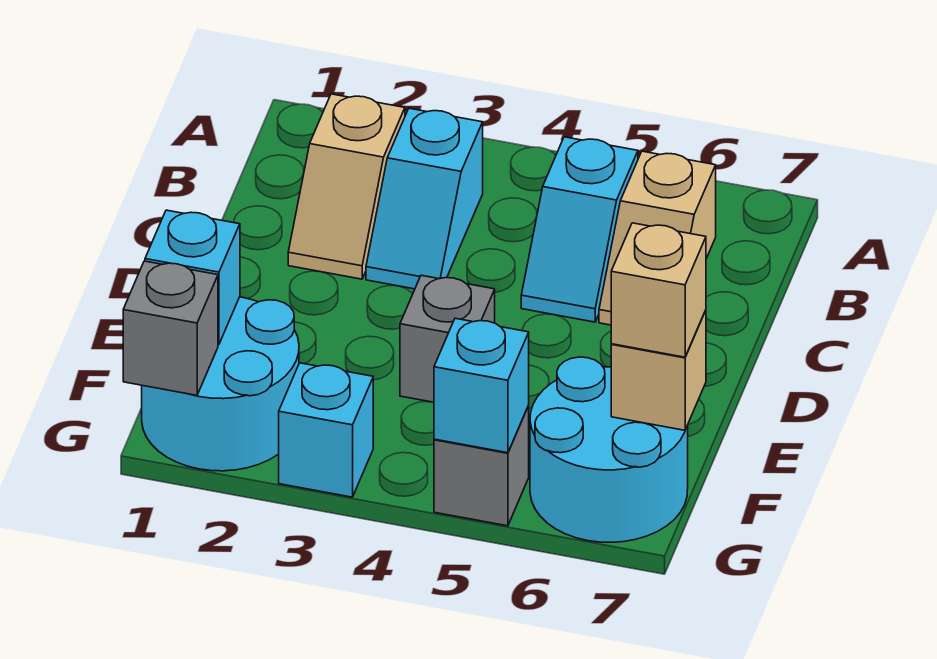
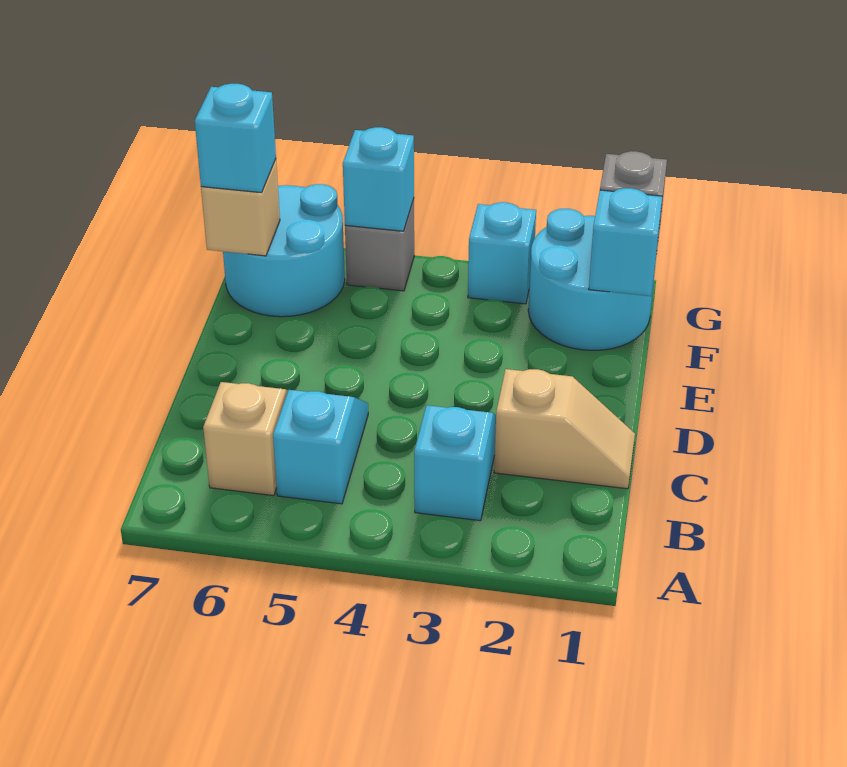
tan 1x2 slope [288,94,405,279] -> tan 1x2 slope turned to [494,369,635,489]
grey 1x1 brick [400,275,495,402] -> none
tan 1x1 brick [611,223,706,357] -> cyan 1x1 brick [195,84,276,193]

